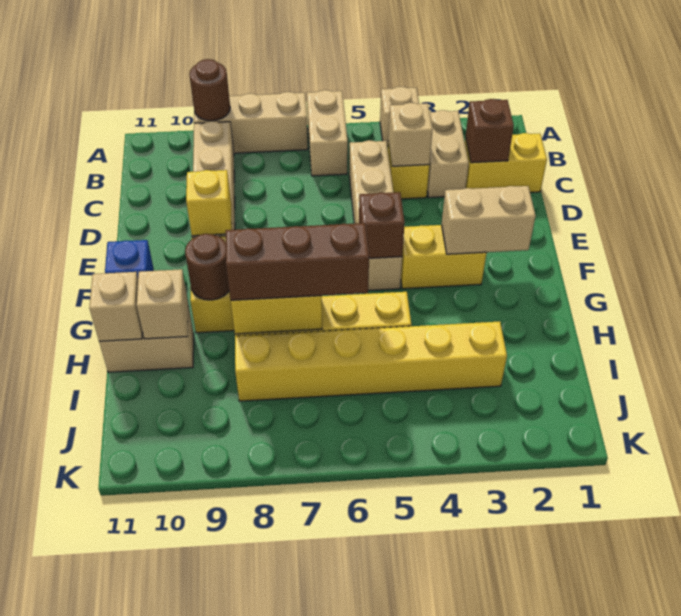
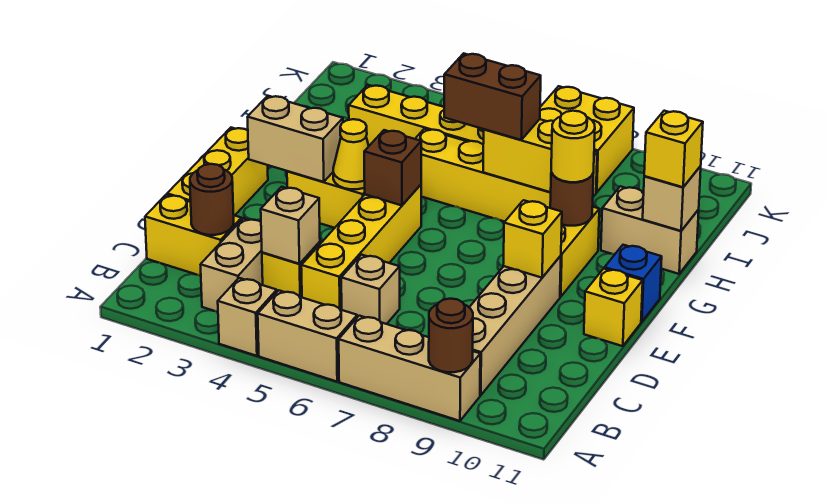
tan 1x2 brick [307,90,348,176] -> tan 1x2 brick turned to [258,290,357,382]
brown 1x1 brick [466,99,514,163] -> brown 1x1 round brick [190,164,234,235]
tan 1x4 brick [349,140,402,291] -> yellow 1x4 brick [301,185,421,310]
none -> yellow 1x3 brick [167,128,268,216]
none -> yellow 1x1 brick [584,268,643,346]
none -> yellow 1x1 cone [333,119,369,189]
none -> yellow 1x1 round brick [551,111,595,182]
brown 1x3 brick [226,223,369,300] -> brown 1x2 brick [444,53,541,140]
tan 1x1 brick [137,269,188,339] -> tan 1x1 brick moved to [341,255,400,324]
none -> yellow 1x1 brick [644,111,703,187]
none -> yellow 2x2 brick [540,86,634,193]

